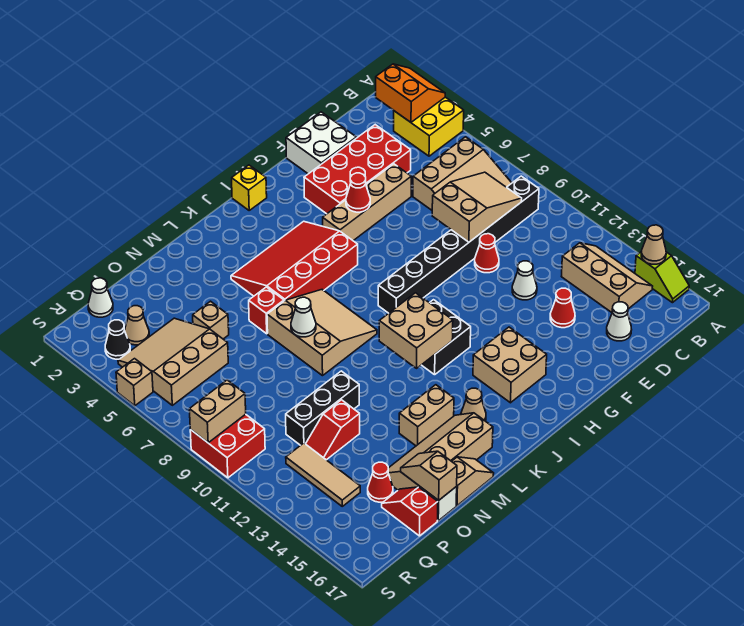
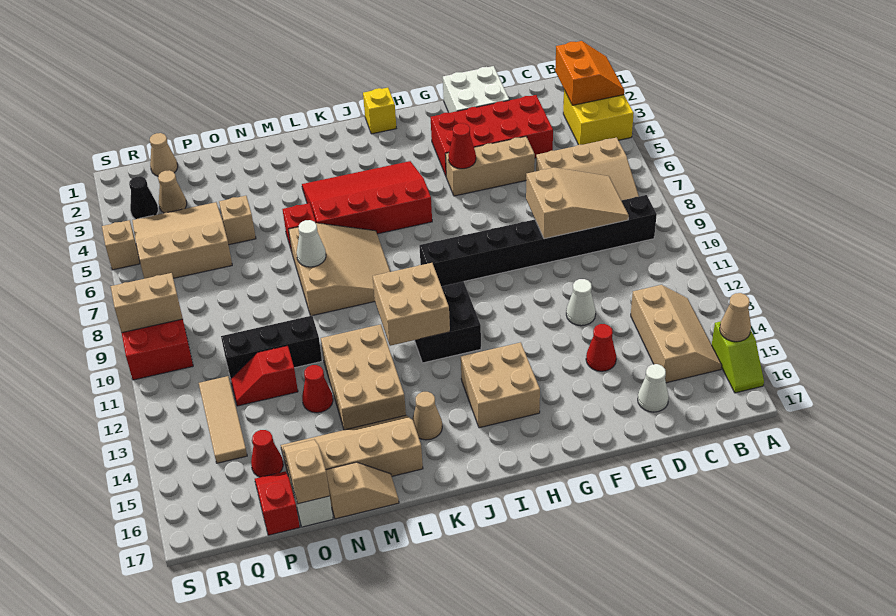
tan 1x4 brick [323,164,411,241] -> tan 1x3 brick [445,136,535,196]
red 1x1 cone [475,234,499,273] -> red 1x1 cone moved to [302,365,333,413]
tan 1x2 brick [399,385,454,446] -> tan 2x3 brick [321,324,406,430]
white 1x1 cone [88,278,113,317] -> tan 1x1 cone [150,133,178,176]

